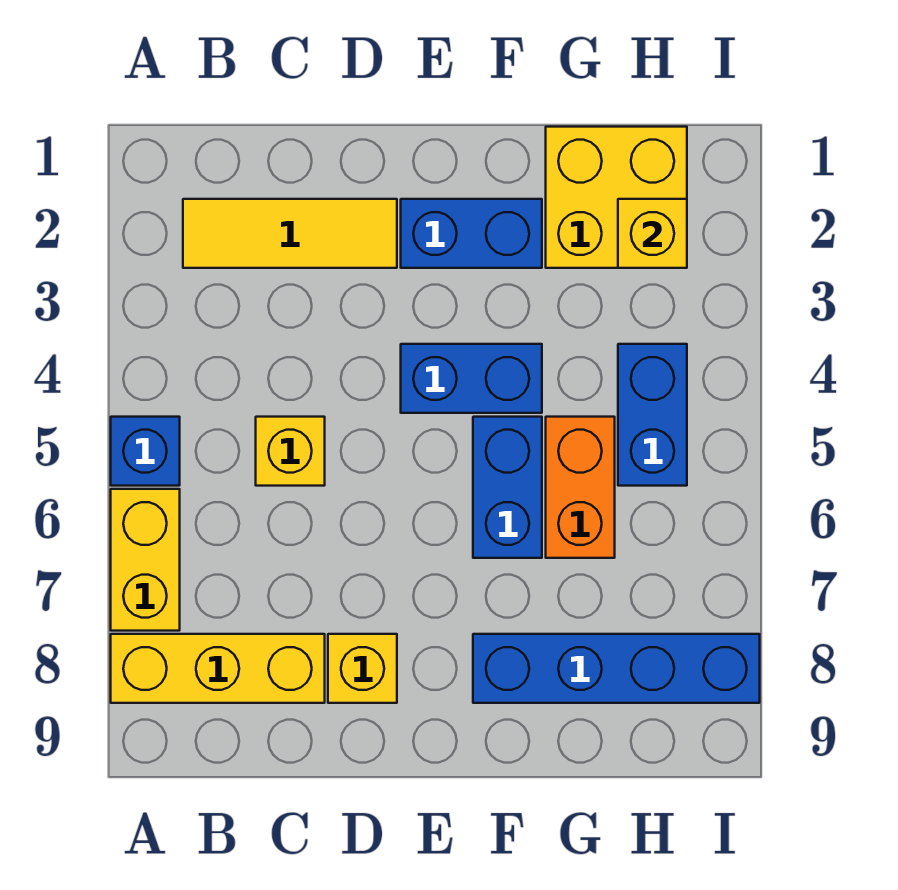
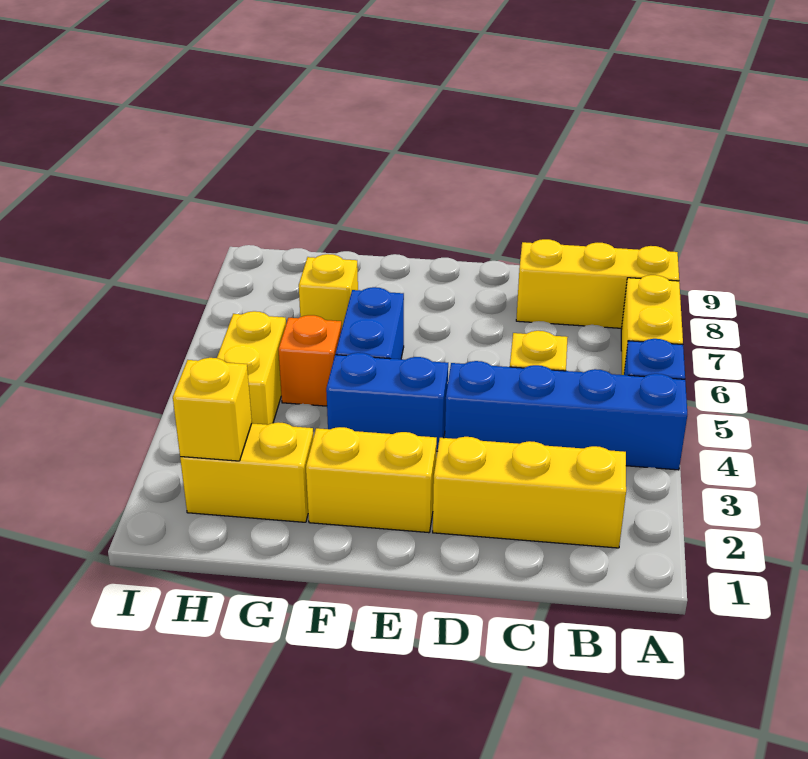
yellow 1x3 tile [183,199,397,268] -> yellow 1x3 brick [433,437,626,548]
yellow 1x1 brick [328,634,397,703] -> yellow 1x1 brick moved to [299,254,358,329]
blue 1x2 brick [401,199,542,268] -> yellow 1x2 brick [306,427,437,533]
blue 1x4 brick [473,634,760,703] -> blue 1x4 brick moved to [445,361,687,470]
yellow 2x2 brick [546,127,687,268] -> yellow 1x2 brick [180,422,313,522]
orange 1x2 brick [546,417,615,558] -> orange 1x1 brick [278,315,342,406]
blue 1x2 brick [618,344,687,486] -> yellow 1x2 brick [217,311,286,425]

